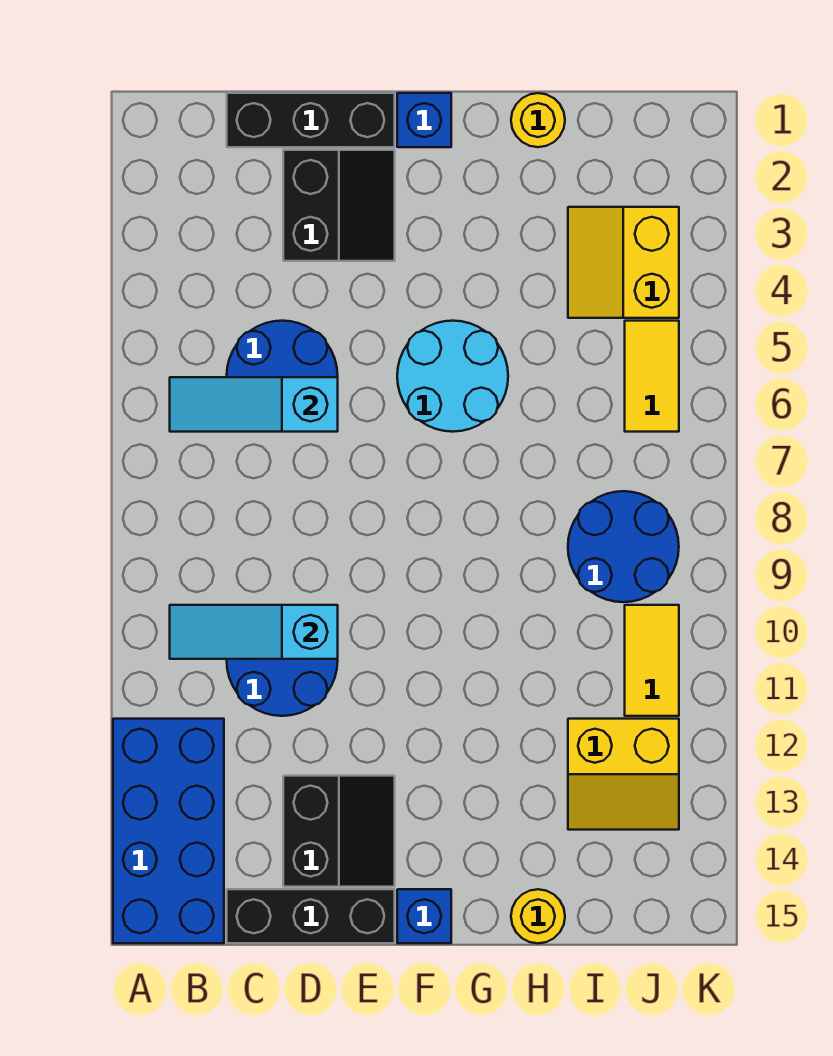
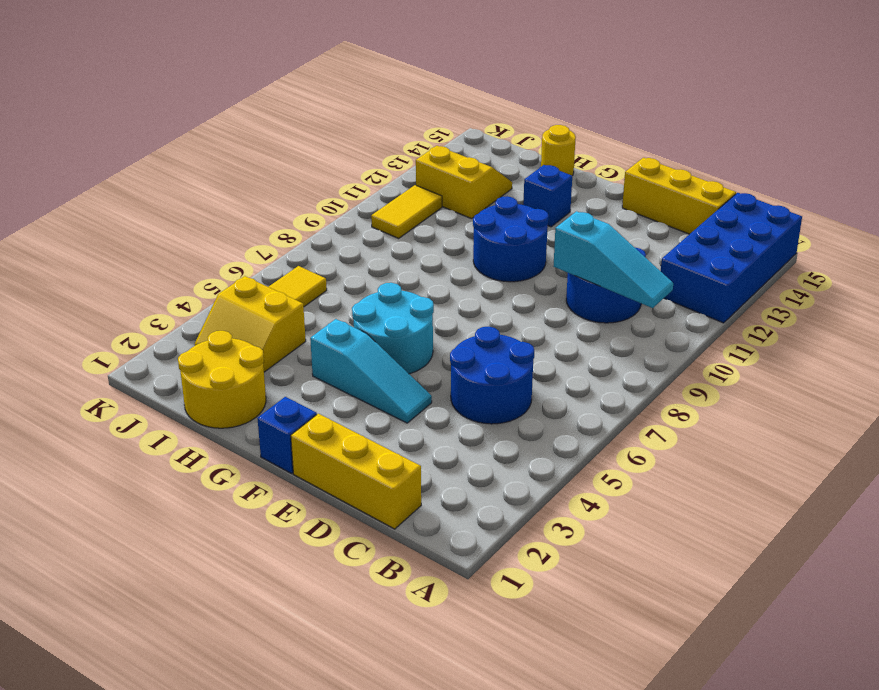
cyan 1x3 slope [170,377,338,432] -> cyan 1x3 slope moved to [310,319,432,423]
black 1x3 brick [227,93,395,147] -> yellow 1x3 brick [291,414,421,529]
black 1x3 brick [227,889,395,943] -> yellow 1x3 brick [622,158,736,234]
black 2x2 slope [283,150,395,261] -> none
black 2x2 slope [283,776,395,887] -> none
blue 1x1 brick [397,889,451,943] -> blue 1x1 brick moved to [523,165,572,227]
yellow 1x1 round brick [511,93,565,147] -> yellow 2x2 round brick [178,331,266,428]
yellow 2x2 slope [568,207,679,318] -> yellow 2x2 slope turned to [195,276,306,372]
blue 2x2 round brick [568,491,679,602] -> blue 2x2 round brick moved to [473,196,549,282]

